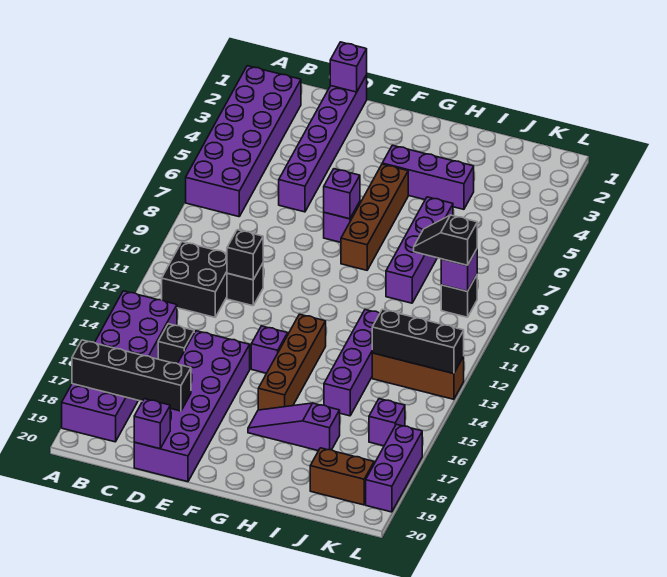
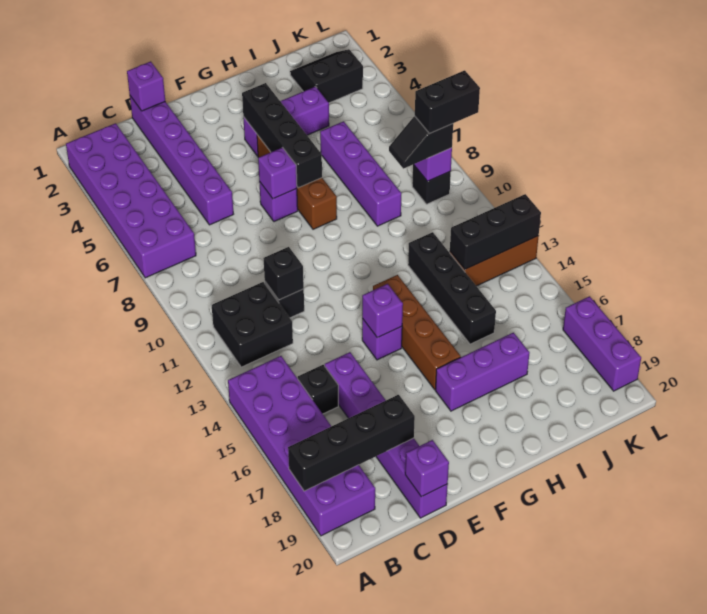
purple 2x6 brick [134,331,250,482] -> purple 1x6 brick [325,352,448,518]
none -> black 1x4 brick [242,83,322,188]
purple 1x3 slope [248,403,340,451] -> purple 1x3 brick [435,333,529,411]
purple 1x4 brick [324,310,380,416] -> black 1x4 brick [408,232,496,344]
none -> black 2x2 slope [290,49,363,103]
brown 1x2 brick [310,448,374,505] -> none
none -> black 1x2 brick [415,70,480,134]
purple 1x1 brick [369,399,405,446] -> purple 1x1 brick moved to [362,284,403,338]

